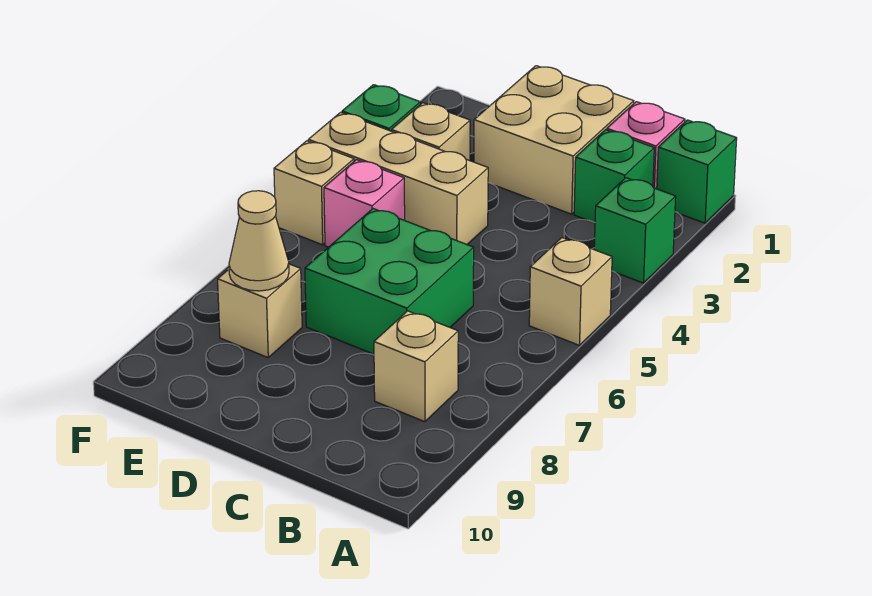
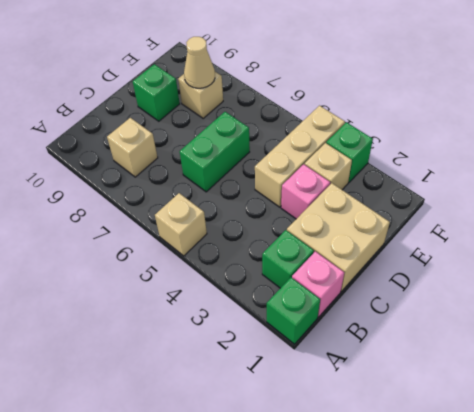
green 1x1 brick [594,178,676,283] -> green 1x1 brick moved to [133,64,180,121]
green 2x2 brick [305,209,474,354] -> green 1x2 brick [180,112,250,192]
pink 1x1 brick [324,160,405,247] -> pink 1x1 brick moved to [281,164,330,219]
tan 1x1 brick [274,141,354,245] -> none

